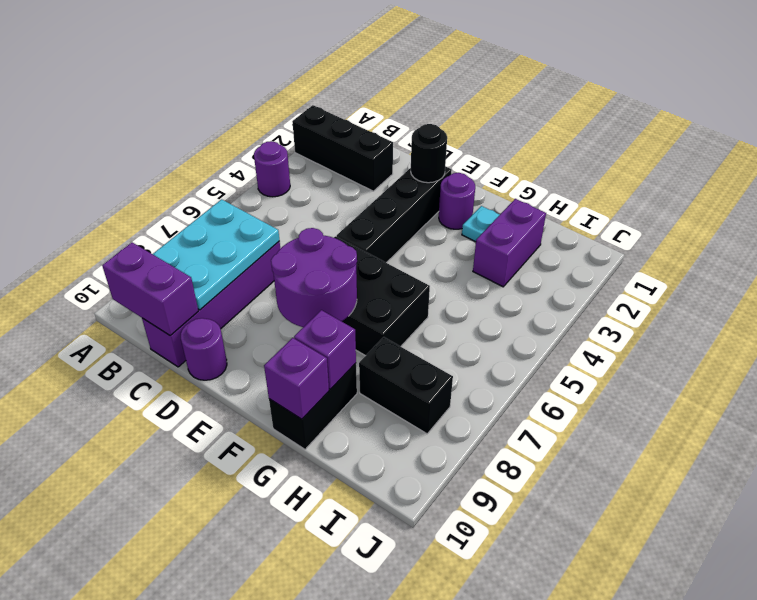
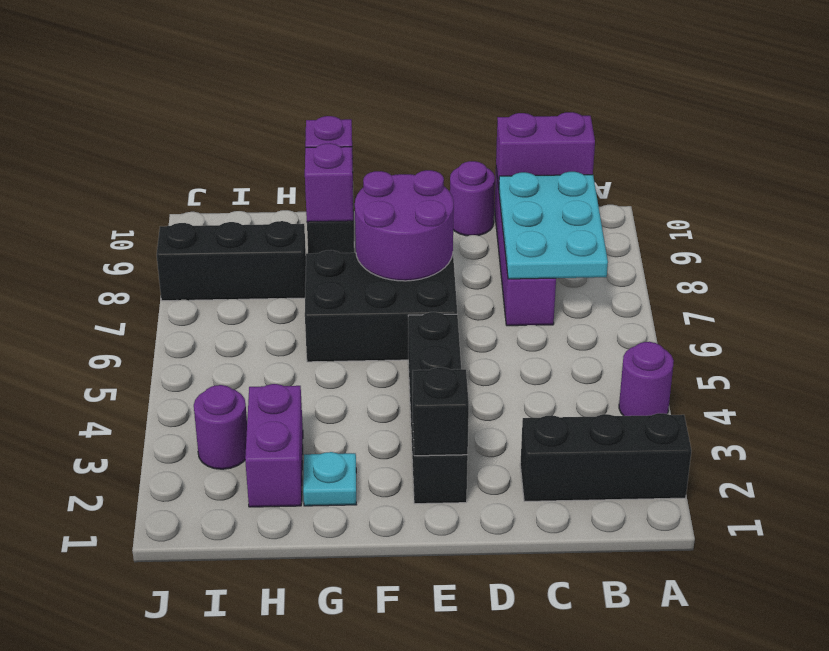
black 1x1 round brick [411,124,447,183] -> black 1x1 brick [413,367,469,456]
purple 1x1 round brick [439,173,475,229] -> purple 1x1 round brick moved to [194,385,247,469]
black 1x2 brick [359,337,453,434] -> black 1x3 brick [157,221,306,301]

